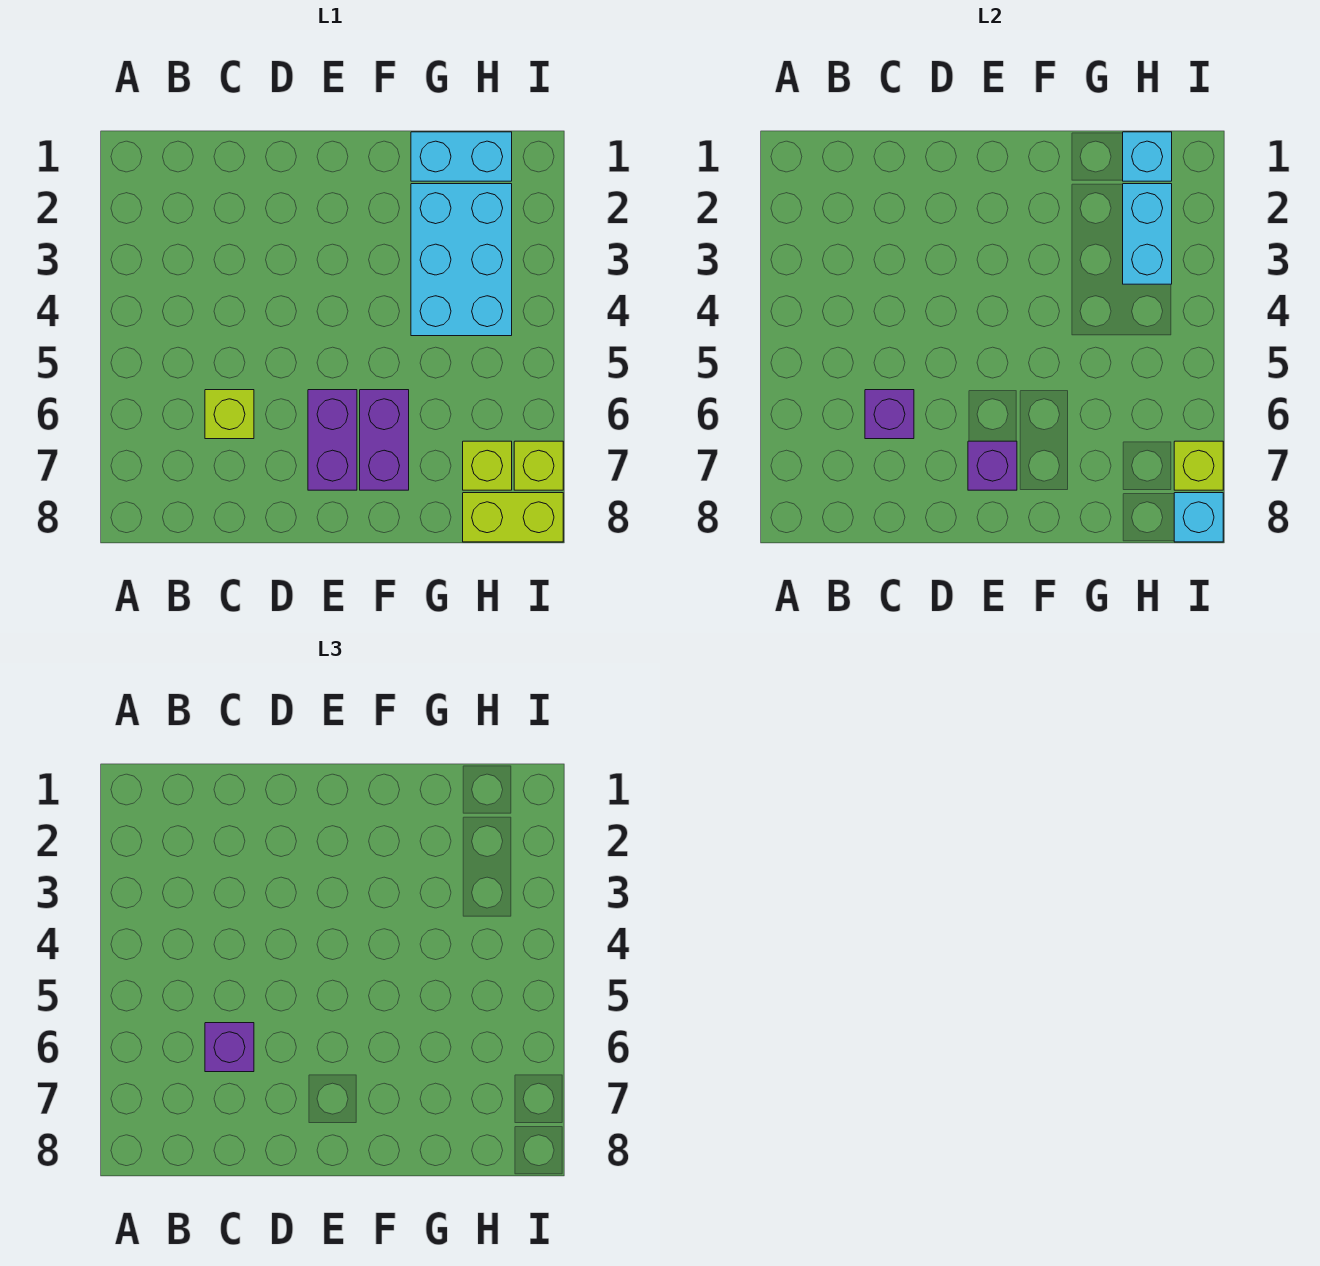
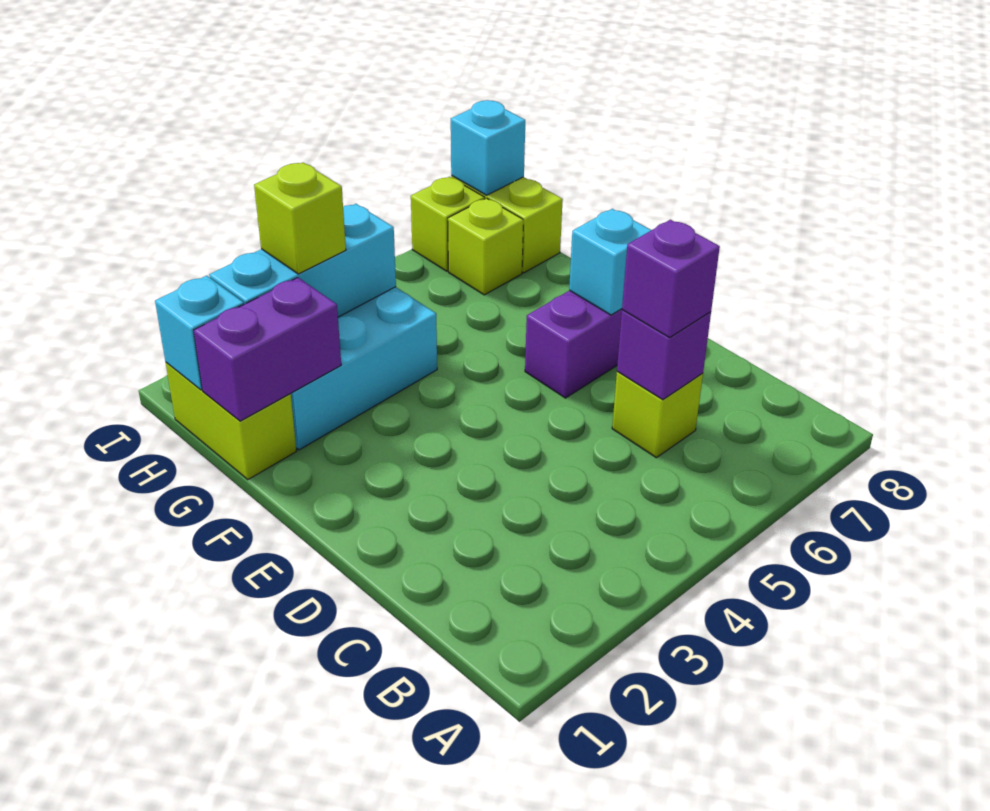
purple 1x1 brick [968,441,1017,490] -> cyan 1x1 brick [569,209,651,315]
purple 1x2 brick [360,390,409,490] -> purple 1x2 brick moved to [194,278,341,421]
cyan 1x2 brick [411,132,512,181] -> lime 1x2 brick [166,363,296,479]
cyan 1x2 brick [1123,184,1172,284] -> cyan 1x3 brick [209,204,396,317]
lime 1x1 brick [1174,441,1223,490] -> lime 1x1 brick moved to [254,163,346,274]

